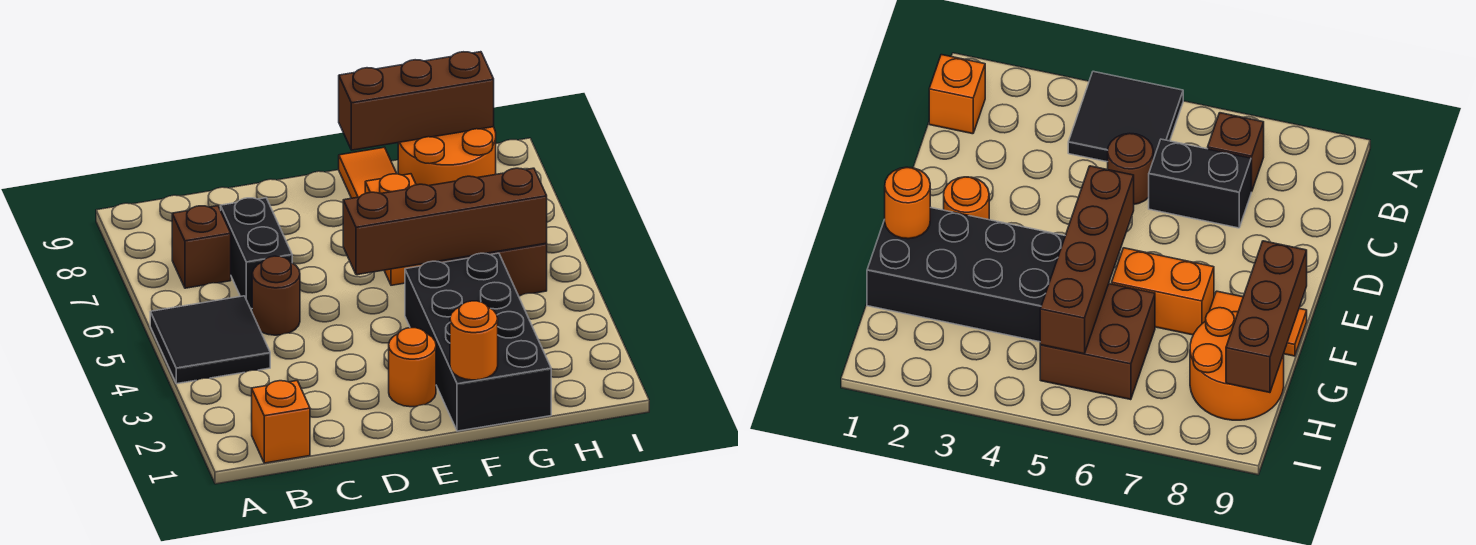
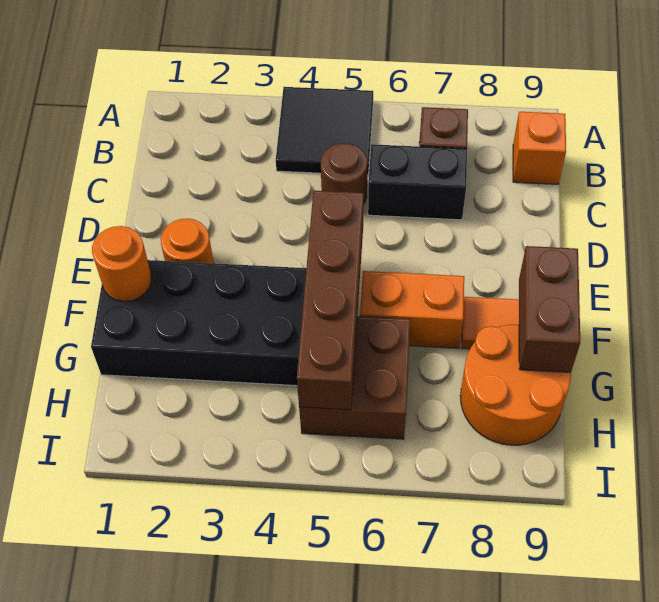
orange 1x1 brick [252,381,310,463] -> orange 1x1 brick moved to [513,112,566,184]
brown 1x3 brick [339,52,494,150] -> brown 1x2 brick [519,246,580,372]

